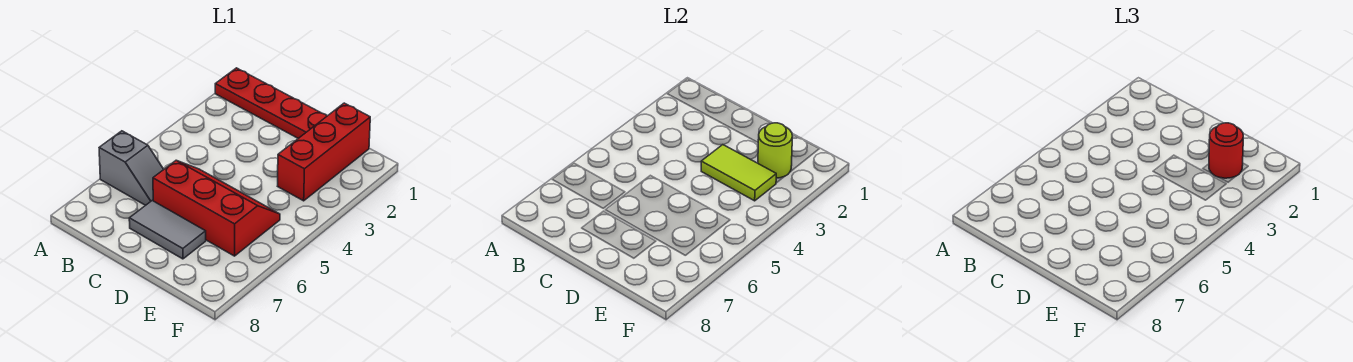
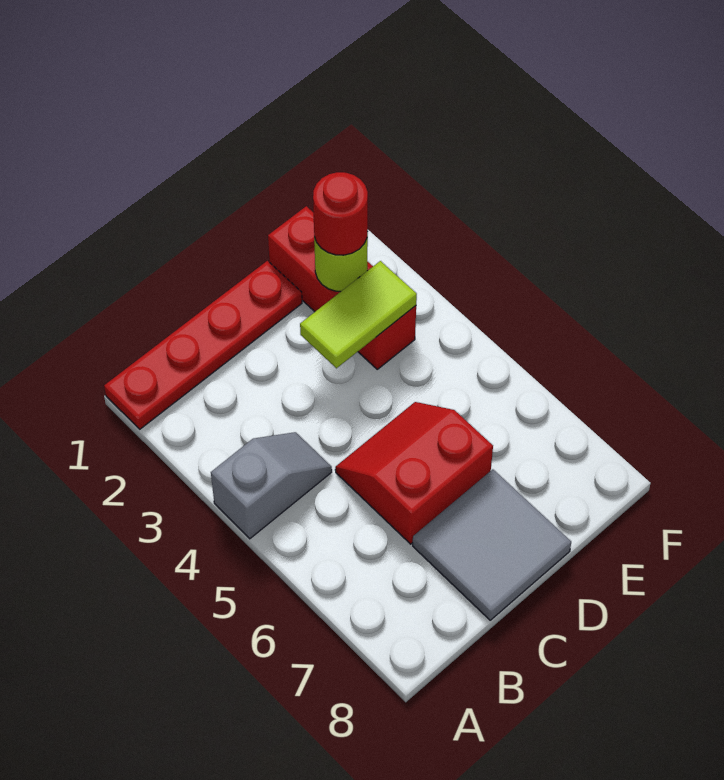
grey 1x2 slope [99,131,164,205] -> grey 1x2 slope moved to [211,432,332,539]
red 2x3 slope [153,160,280,256] -> red 2x2 slope [335,402,493,544]
grey 1x2 tile [129,201,206,259] -> grey 2x2 tile [413,469,571,620]

